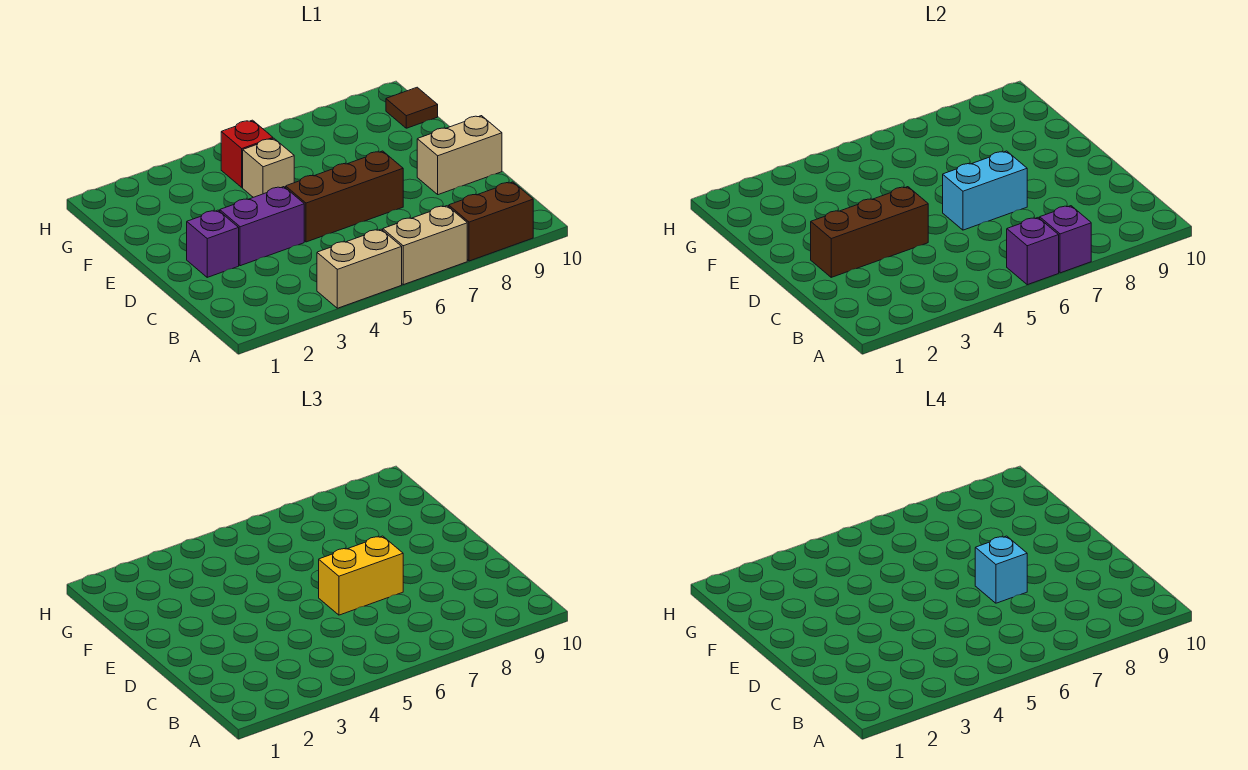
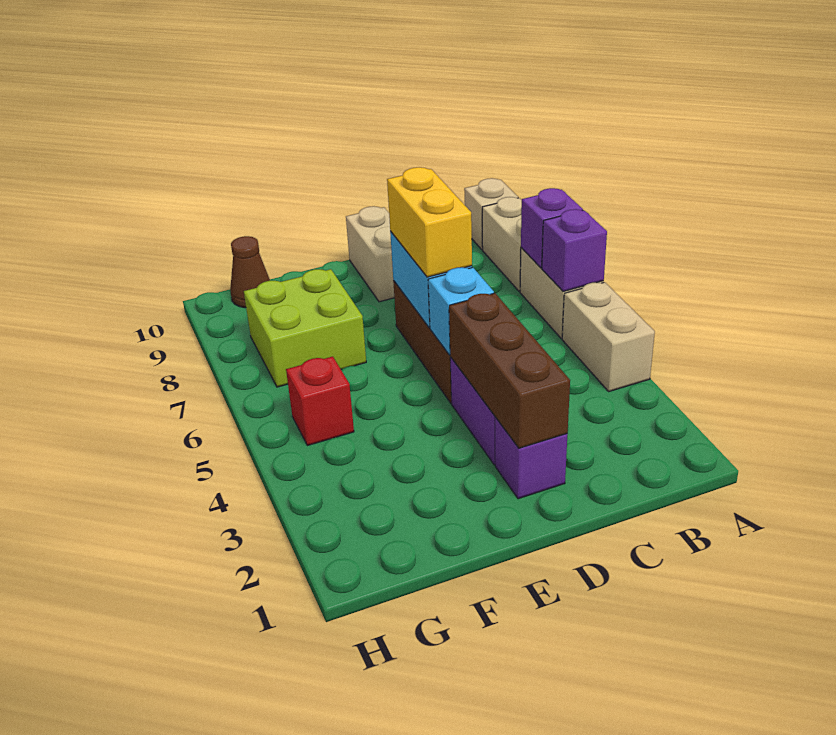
brown 1x2 brick [449,182,533,261] -> tan 1x2 brick [482,197,522,292]
cyan 1x1 brick [975,536,1027,603] -> cyan 1x1 brick moved to [428,267,494,355]
tan 1x1 brick [243,139,294,197] -> tan 1x1 brick moved to [464,178,518,250]
none -> lime 2x2 brick [244,269,366,387]
brown 1x1 tile [386,87,438,128] -> brown 1x1 cone [230,236,270,308]

